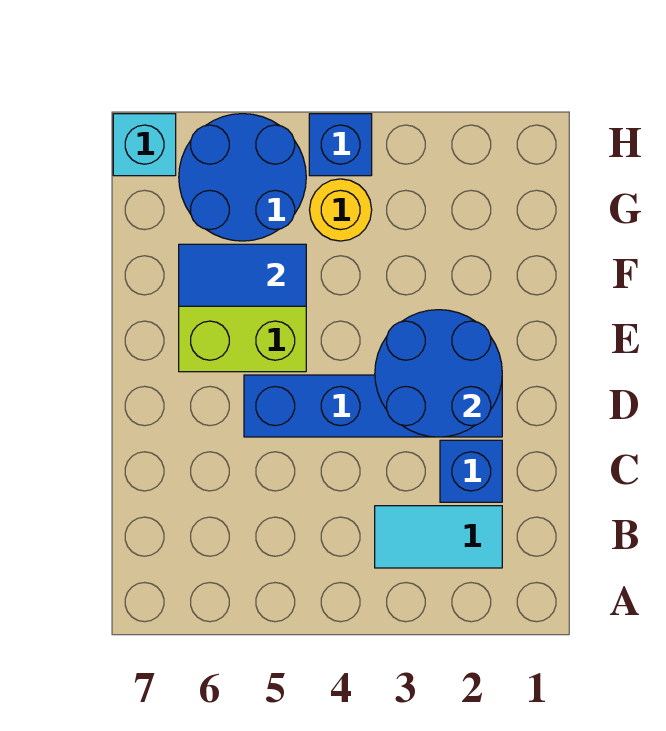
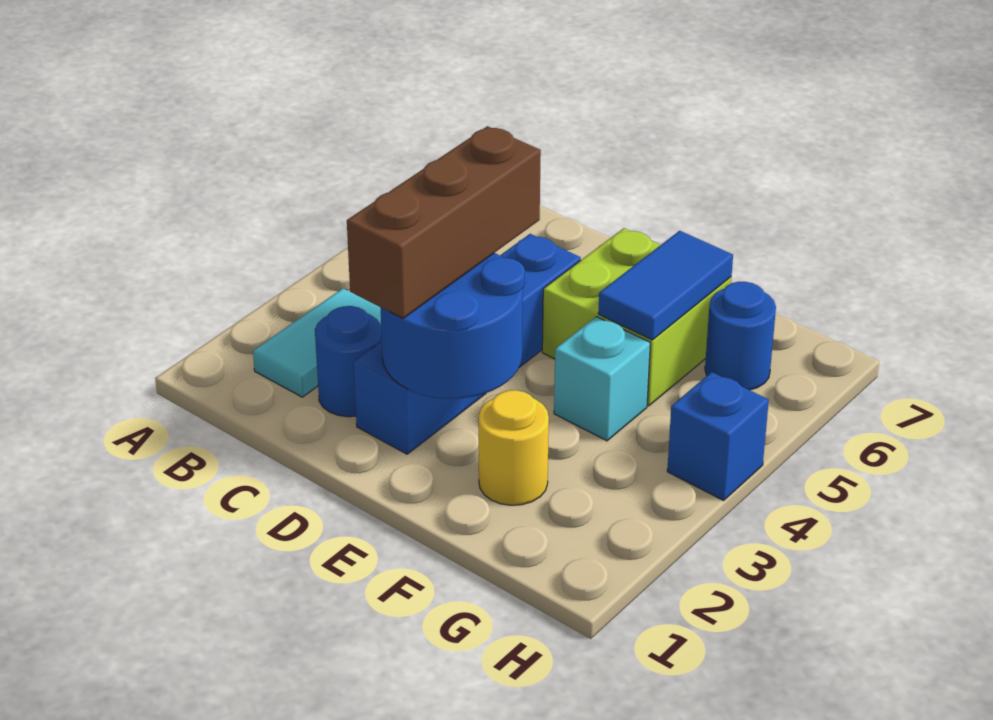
blue 1x1 brick [440,440,502,502] -> blue 1x1 round brick [315,306,382,417]
none -> brown 1x3 brick [347,126,541,318]
yellow 1x1 round brick [310,179,372,241] -> yellow 1x1 round brick moved to [478,390,549,505]
blue 2x2 round brick [179,114,306,241] -> blue 1x1 round brick [705,282,776,390]
cyan 1x1 brick [113,114,176,176] -> cyan 1x1 brick moved to [554,317,650,441]

